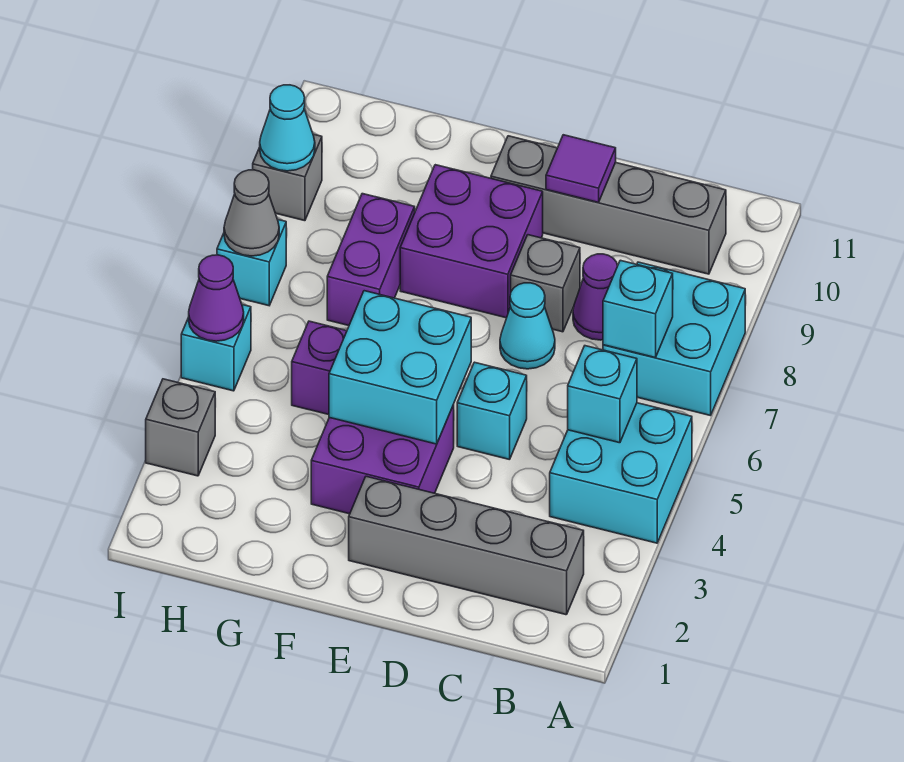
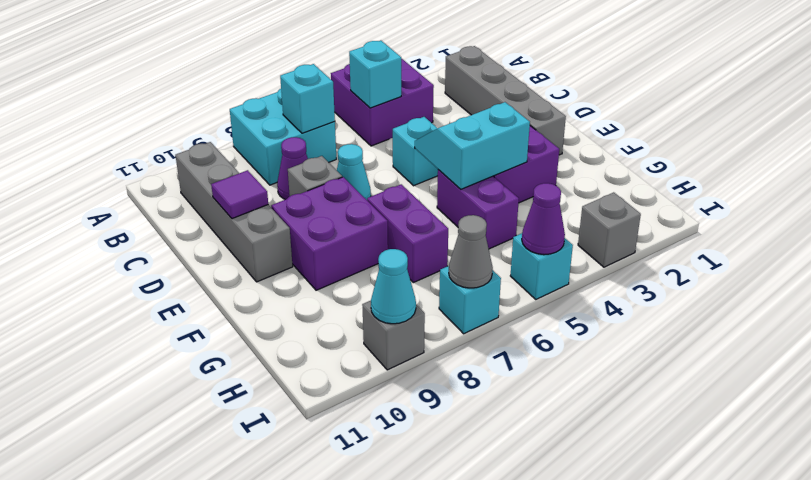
cyan 2x2 brick [550,403,692,543] -> purple 2x2 brick [331,58,434,146]
cyan 2x2 brick [329,291,471,444] -> cyan 2x2 slope [415,102,530,189]
purple 1x2 brick [327,194,415,326] -> purple 1x2 brick turned to [367,184,448,283]

